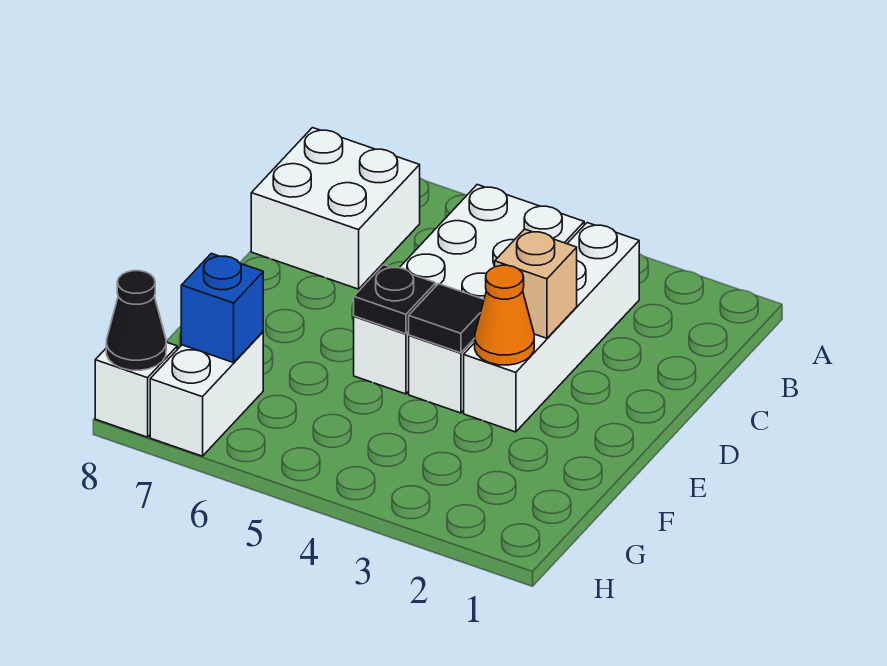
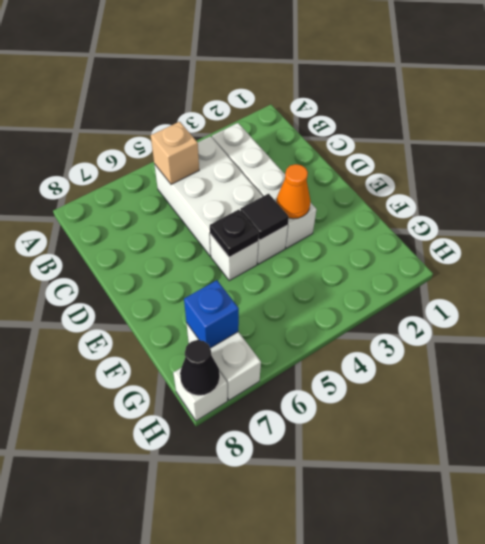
white 2x2 brick [251,128,420,289] -> none
tan 1x1 brick [495,229,577,338] -> tan 1x1 brick moved to [151,122,199,184]

